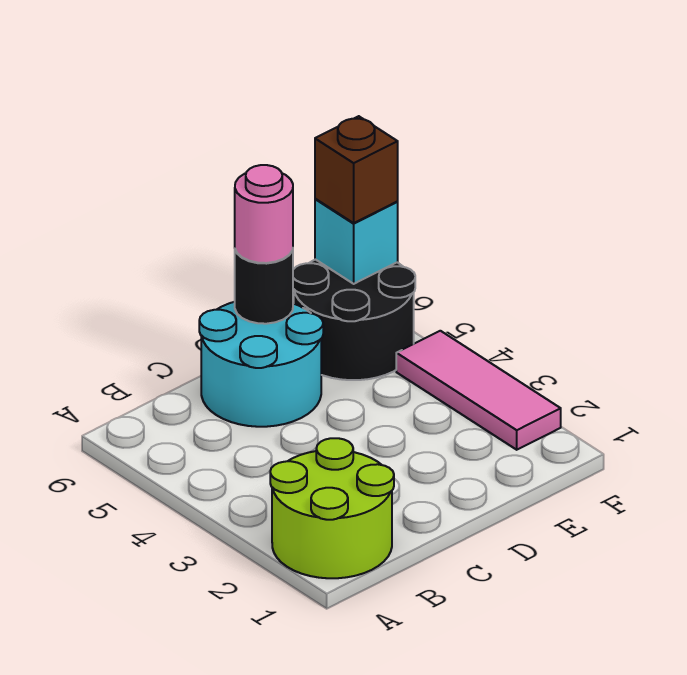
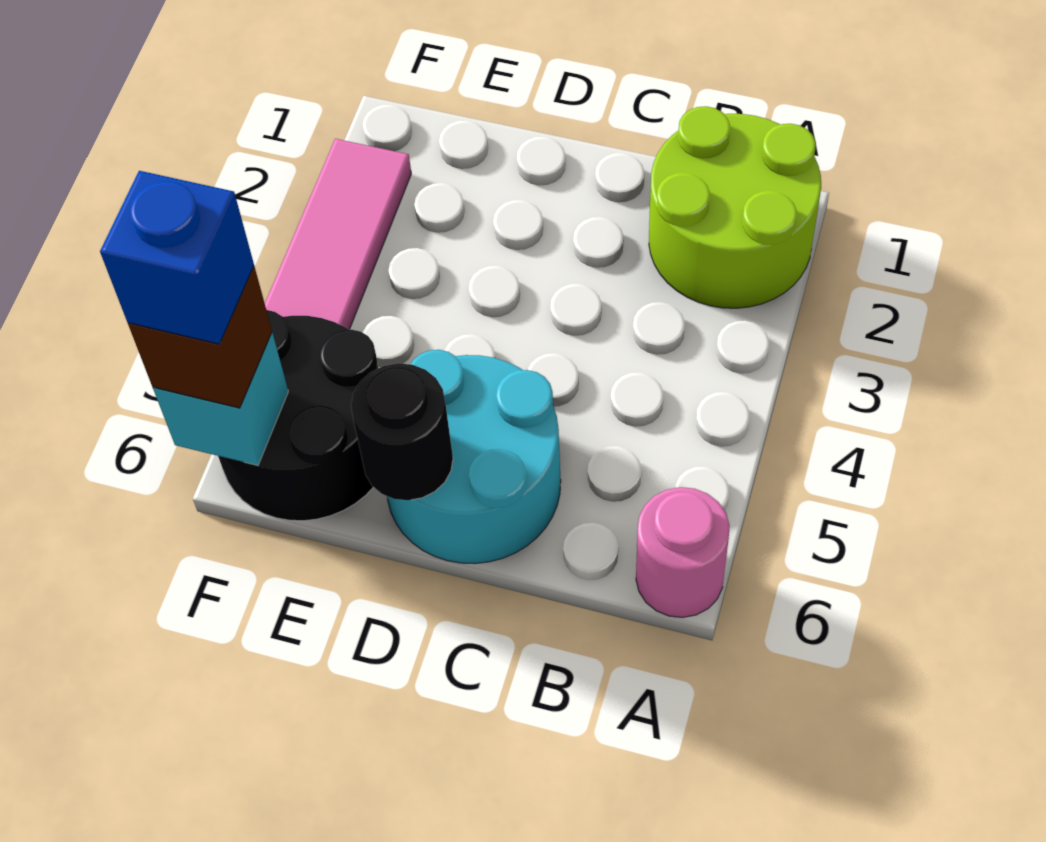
pink 1x1 round brick [235,165,293,263] -> pink 1x1 round brick moved to [636,487,730,617]
none -> blue 1x1 brick [100,171,254,344]

